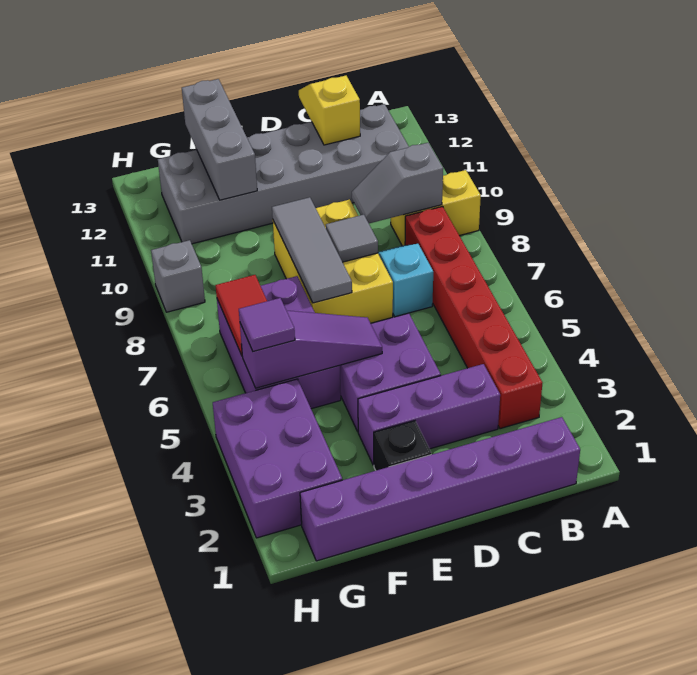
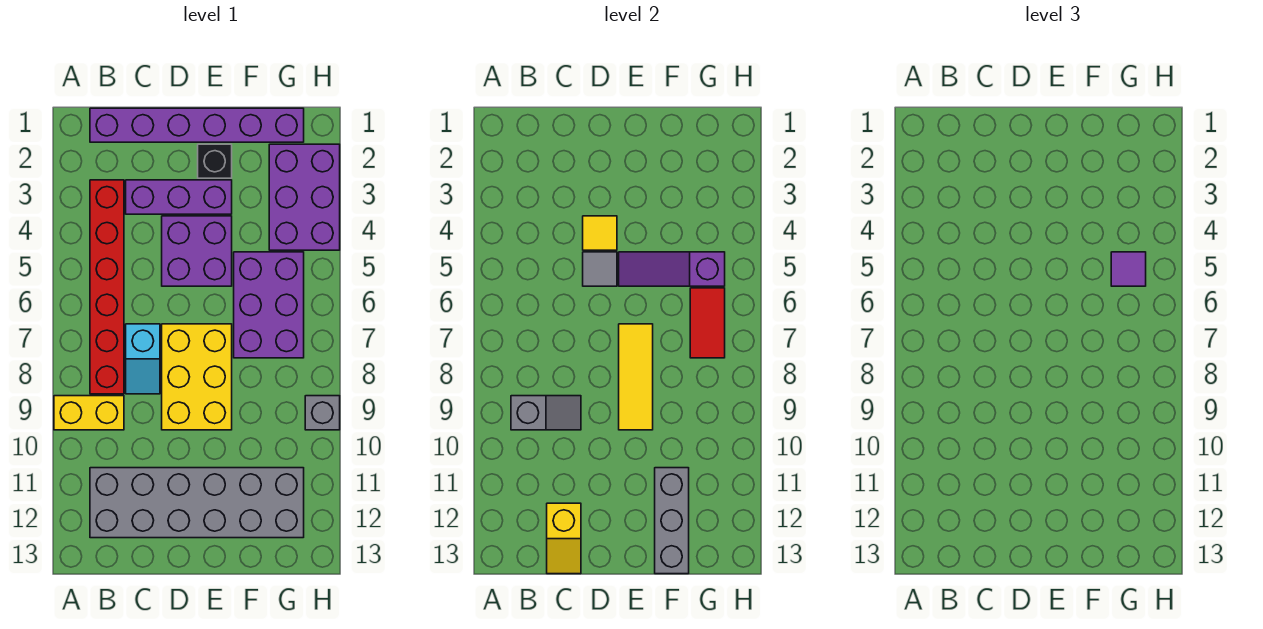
none -> yellow 1x1 tile [583,216,617,250]
grey 1x1 tile [326,214,378,262] -> grey 1x1 tile moved to [583,252,617,286]
grey 1x3 tile [272,197,352,303] -> yellow 1x3 tile [619,324,653,430]

